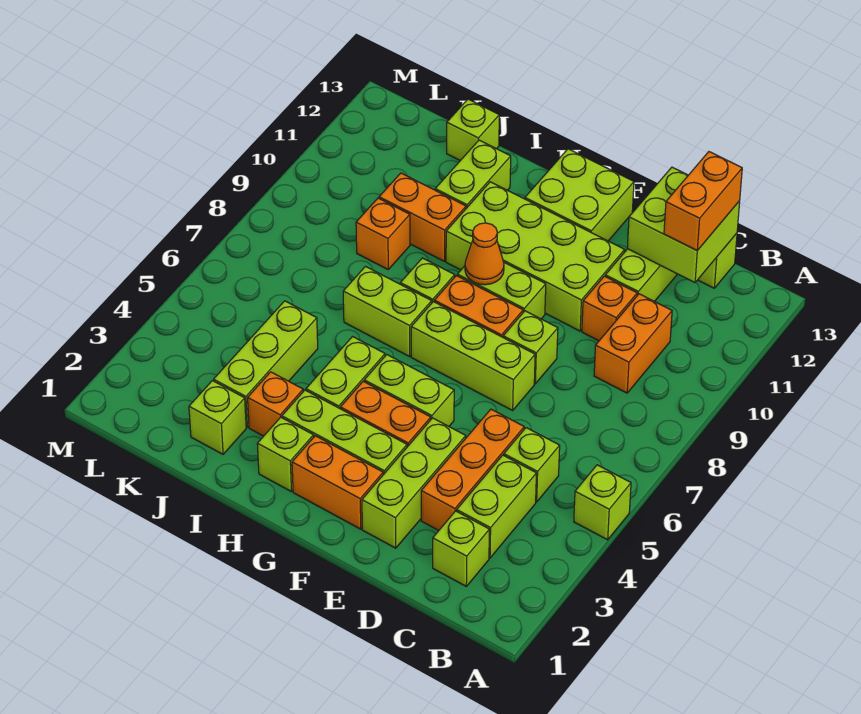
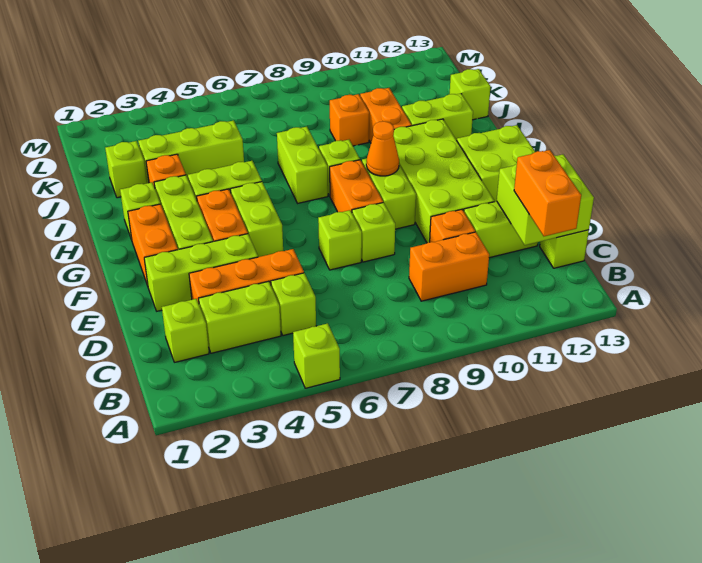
orange 1x2 brick [664,152,742,250] -> orange 1x2 brick turned to [514,150,581,236]
lime 1x3 brick [411,302,535,410] -> lime 1x1 brick [318,210,362,270]

